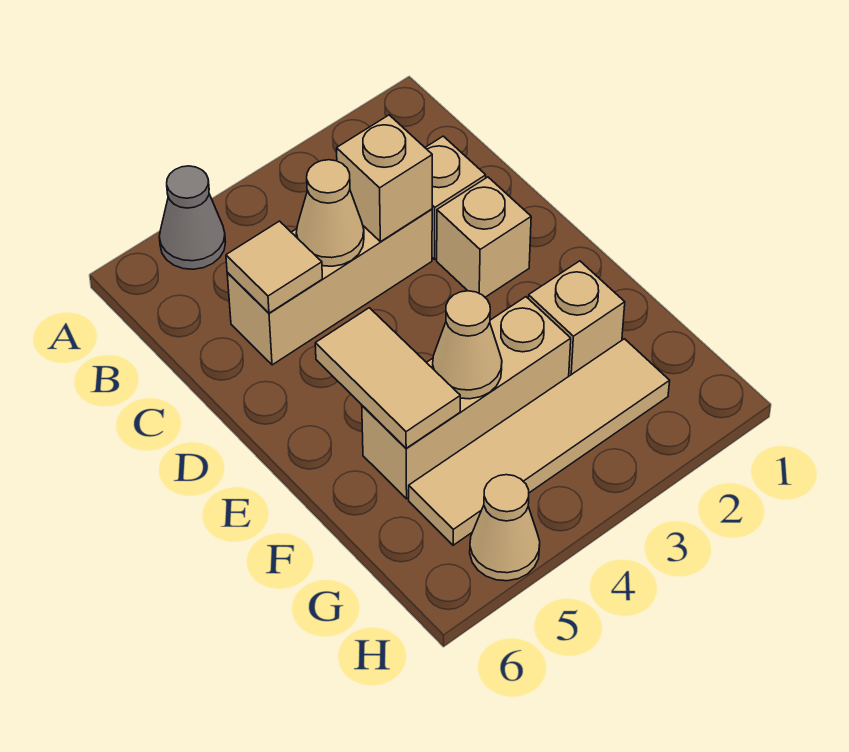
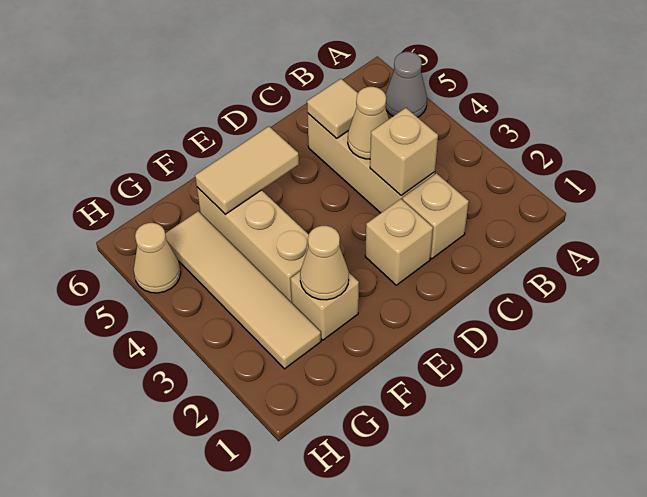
tan 1x1 cone [433,291,502,399] -> tan 1x1 cone moved to [300,226,349,300]

